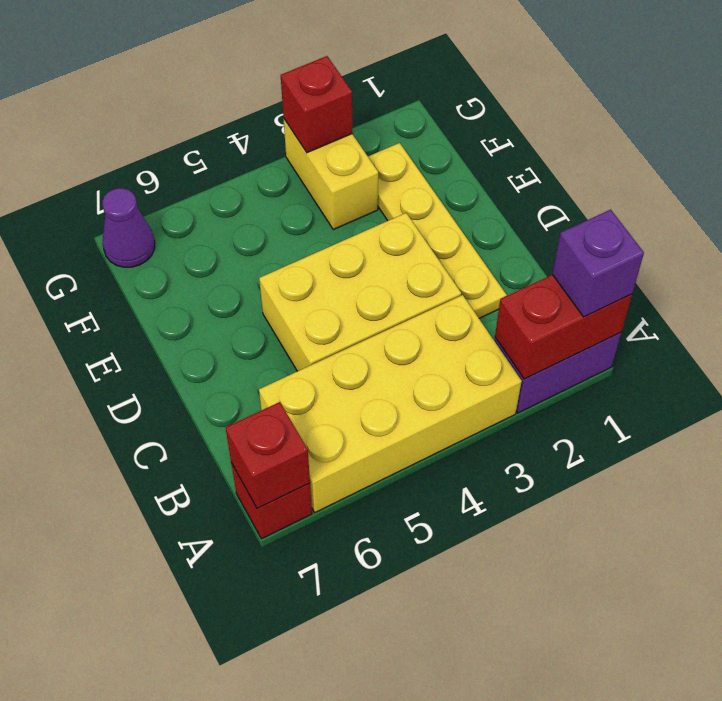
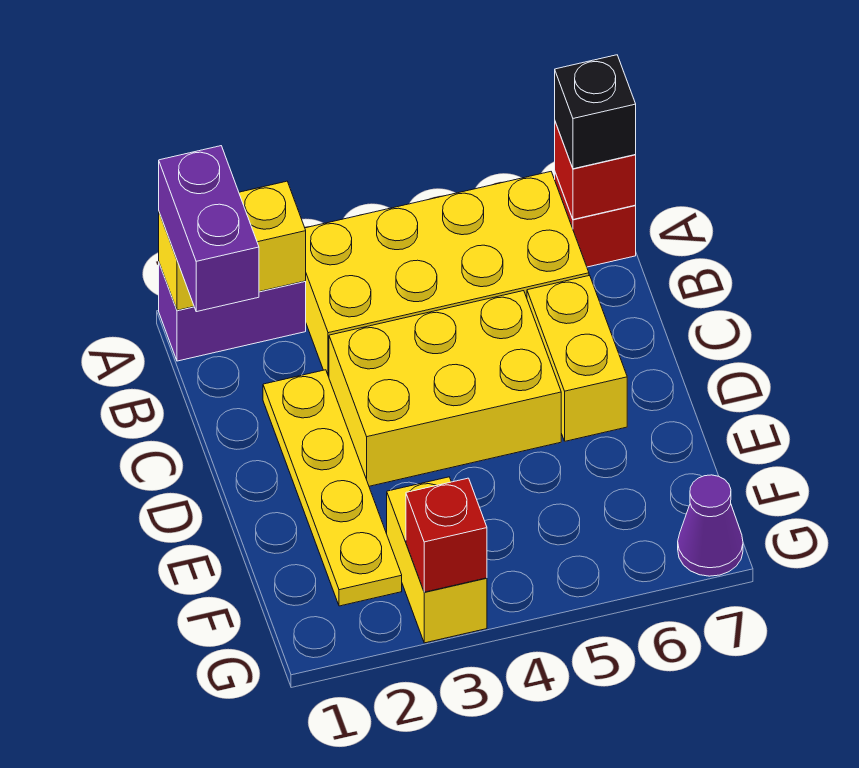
red 1x2 brick [495,275,632,379] -> yellow 1x2 brick [159,181,306,310]
purple 1x1 brick [552,210,644,317] -> purple 1x2 brick [159,146,259,312]
none -> black 1x1 brick [555,55,636,169]
none -> yellow 1x2 brick [527,275,627,441]

